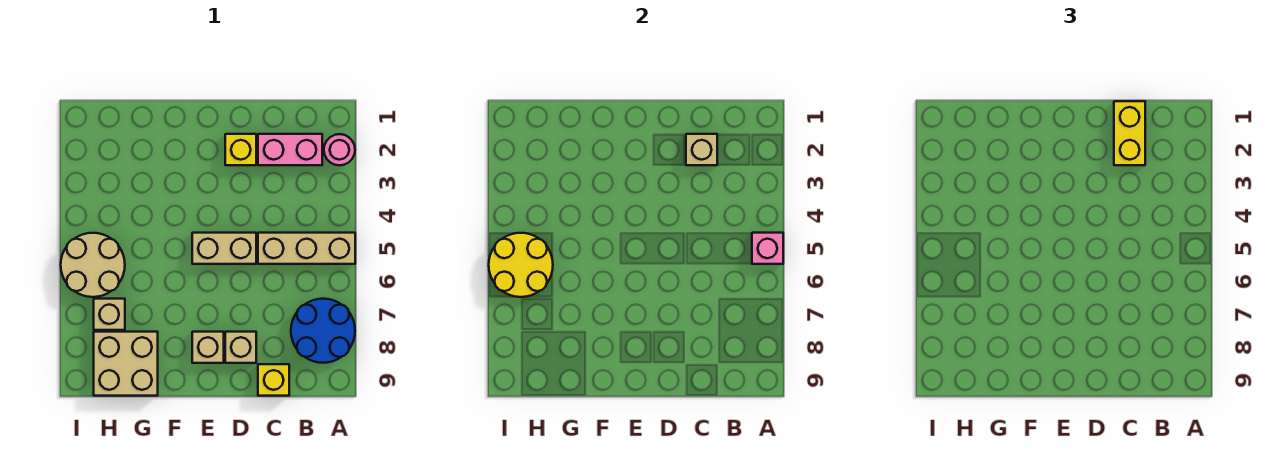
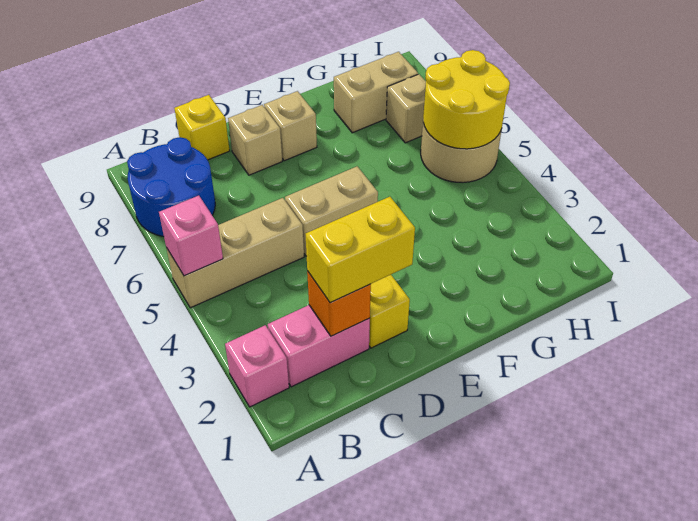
pink 1x1 round brick [324,134,355,165] -> pink 1x1 brick [225,325,289,407]
yellow 1x2 brick [1114,101,1145,165] -> yellow 1x2 brick turned to [306,197,415,303]
tan 1x1 brick [686,134,717,165] -> orange 1x1 brick [307,271,371,336]
tan 2x2 brick [94,332,158,396] -> tan 1x2 brick [334,52,418,133]

